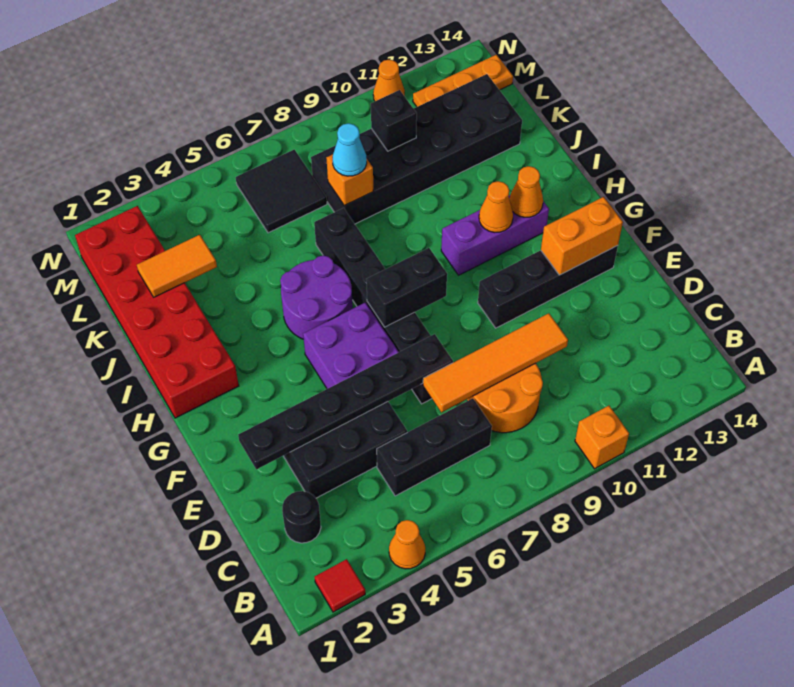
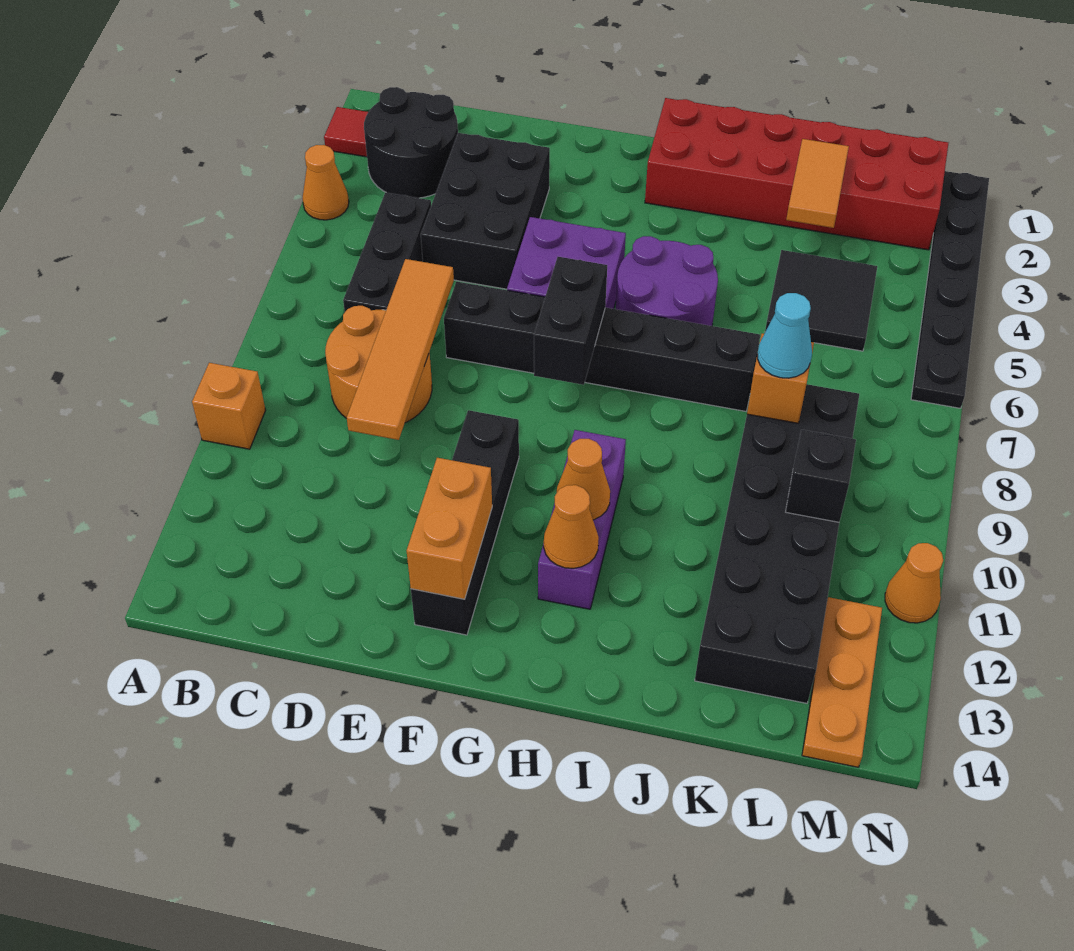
black 1x1 round brick [282,491,321,543] -> black 2x2 round brick [364,87,458,198]
black 1x6 plate [238,334,453,470] -> black 1x6 plate moved to [911,171,989,408]
black 2x2 tile [236,150,327,233] -> black 2x2 tile moved to [765,250,877,351]

